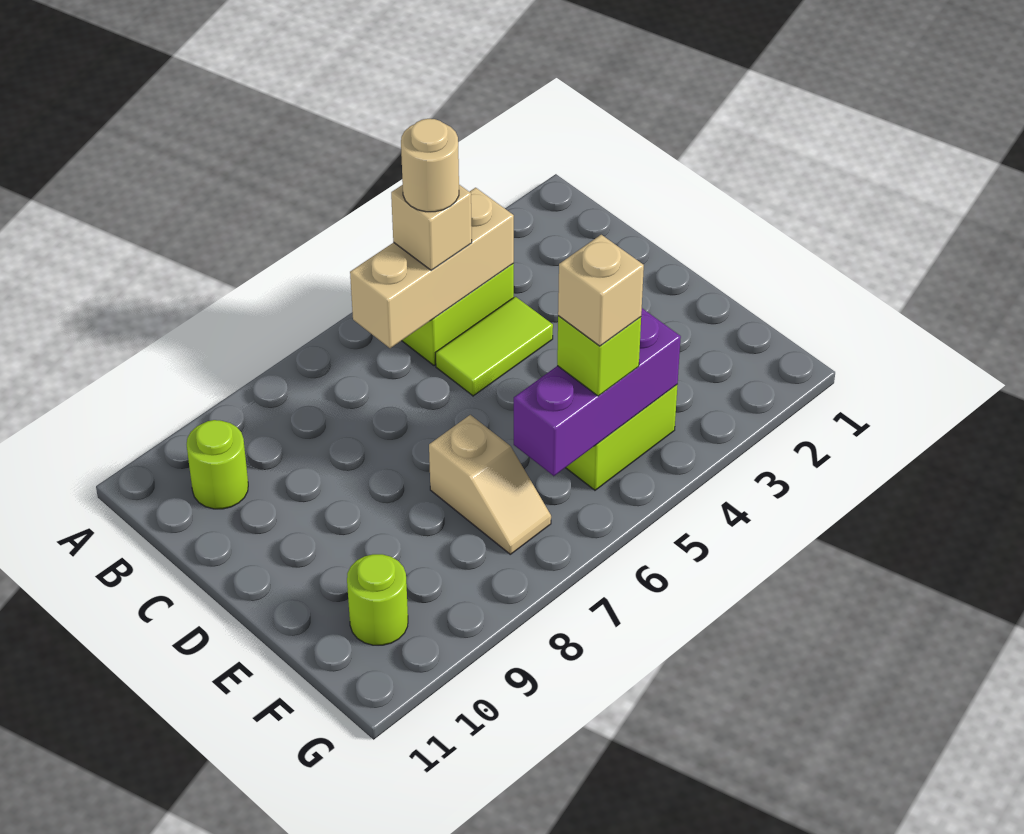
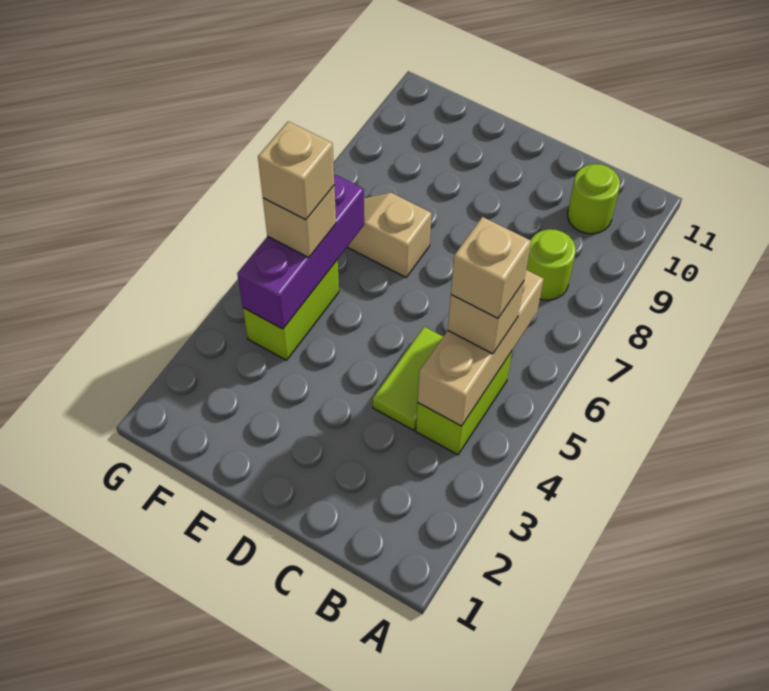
tan 1x1 round brick [401,119,459,212] -> tan 1x1 brick [451,217,531,318]
lime 1x1 brick [557,316,641,396] -> tan 1x1 brick [263,186,336,257]
lime 1x1 round brick [347,554,408,645] -> lime 1x1 round brick moved to [526,229,576,300]

